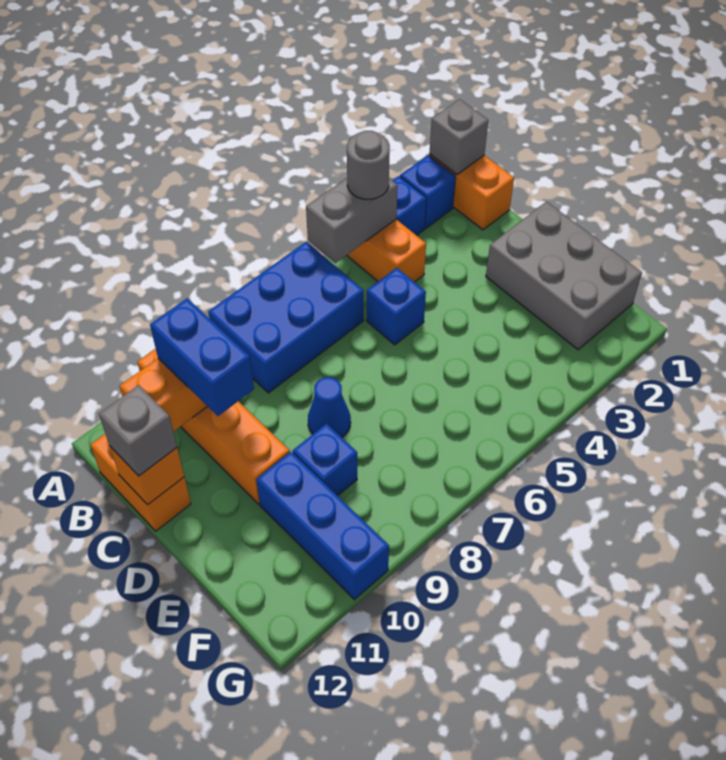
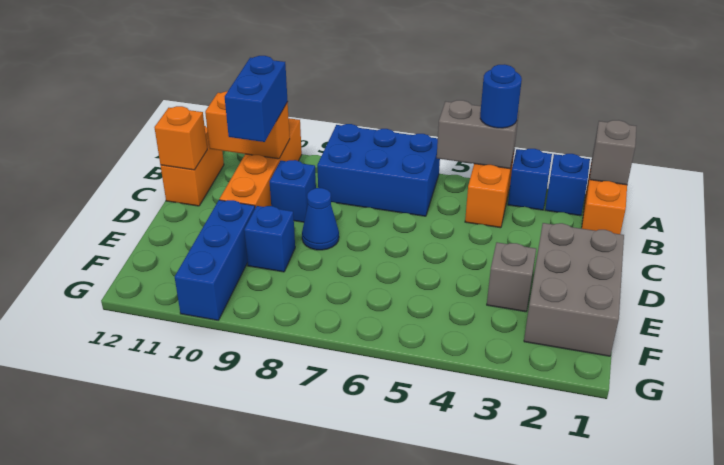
grey 1x1 round brick [347,131,390,199] -> blue 1x1 round brick [480,64,522,128]
blue 1x1 brick [367,268,426,345] -> blue 1x1 brick moved to [269,160,316,222]
grey 1x1 brick [99,385,177,476] -> grey 1x1 brick moved to [487,242,536,312]

